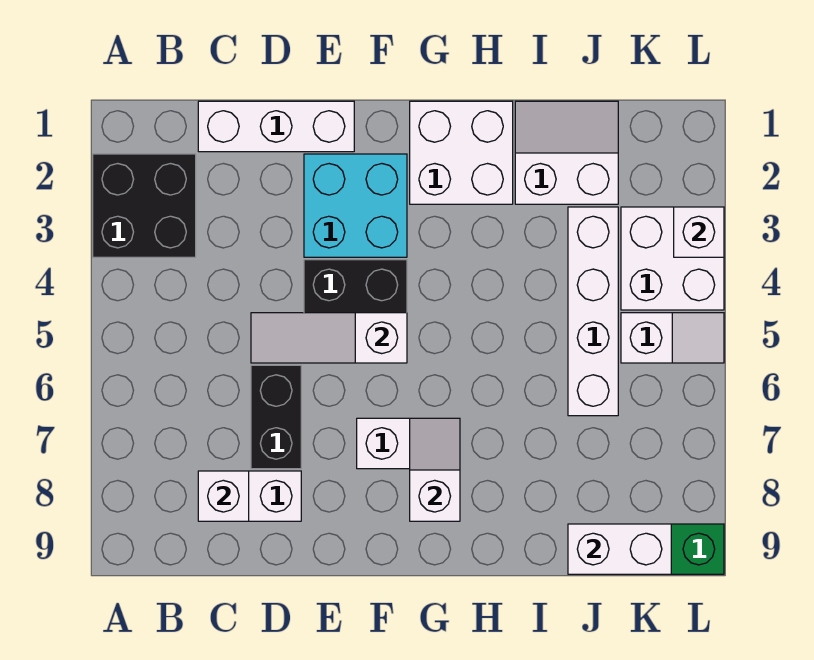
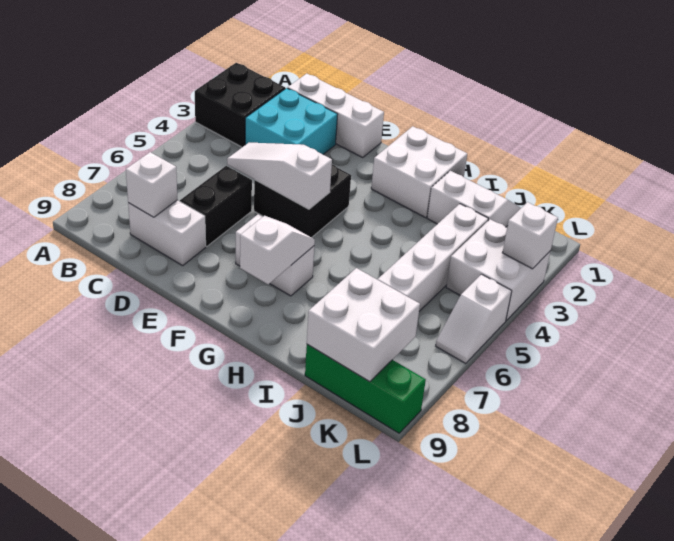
cyan 2x2 brick [304,154,407,257] -> cyan 2x2 brick moved to [245,88,338,154]
white 1x2 brick [568,524,671,574] -> white 2x2 brick [307,268,420,382]
white 1x2 slope [621,313,724,363] -> white 1x2 slope turned to [436,274,512,364]

